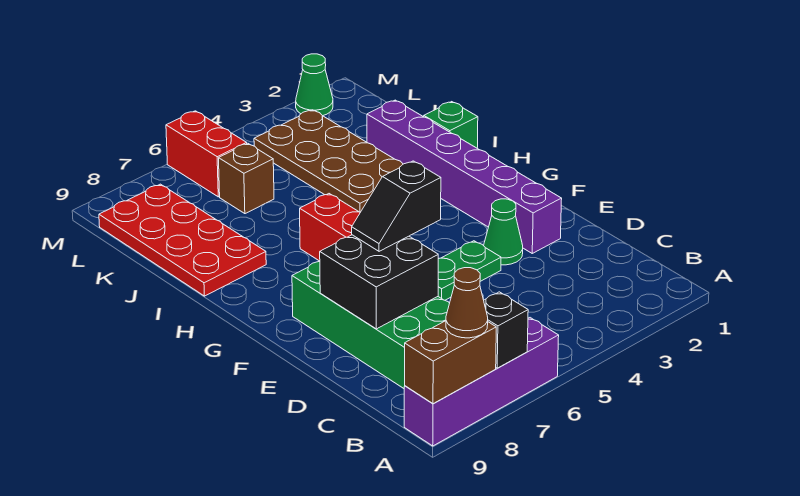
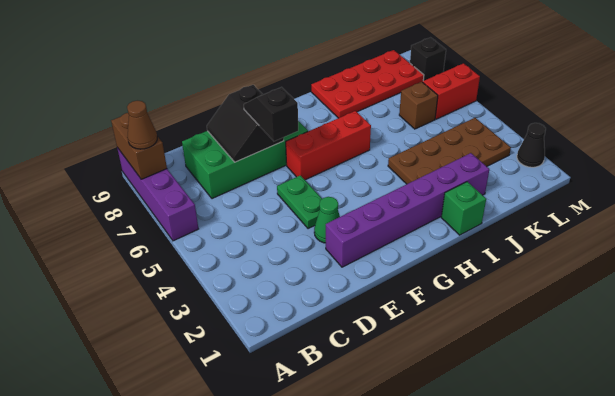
black 1x1 brick [484,292,528,368] -> black 1x1 brick moved to [410,38,446,81]
black 2x2 brick [320,235,439,329] -> black 2x2 slope [207,85,284,162]
green 1x1 cone [296,54,333,116] -> black 1x1 cone [517,123,546,167]

